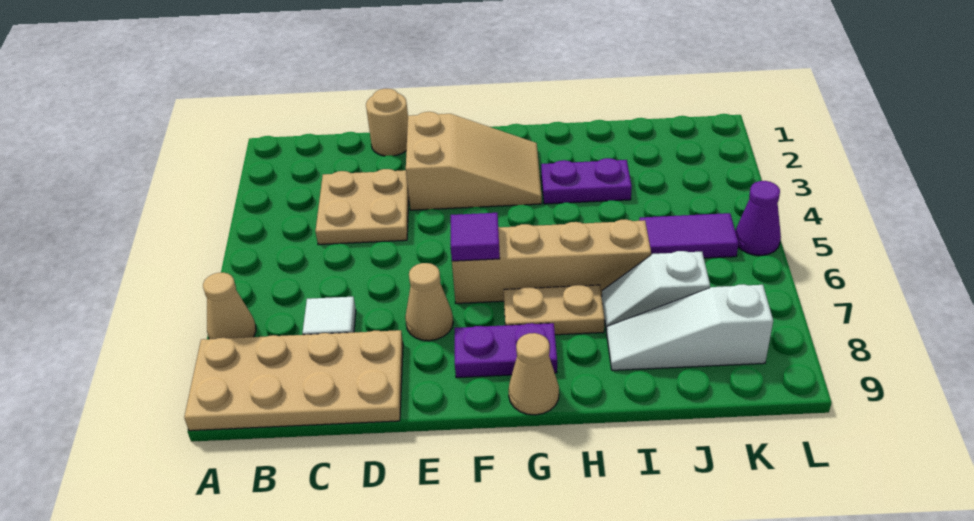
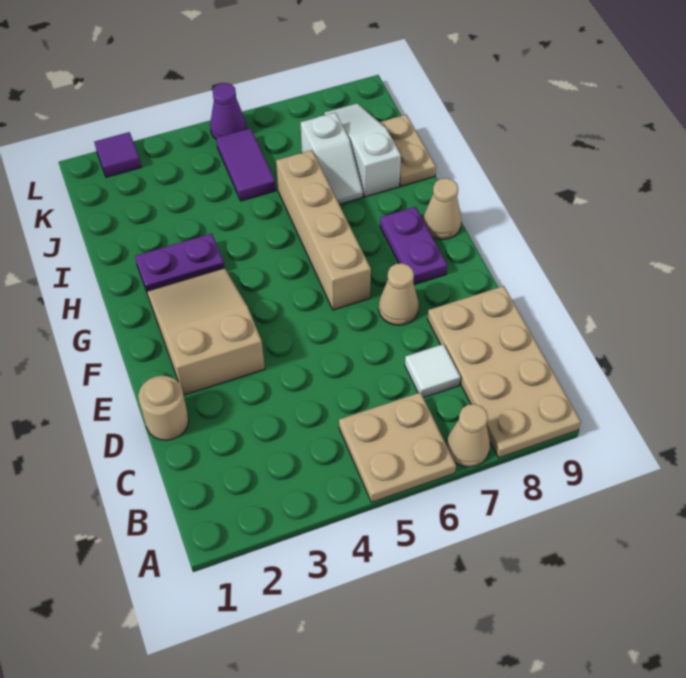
tan 2x2 plate [316,169,409,245] -> tan 2x2 plate moved to [339,392,456,503]
purple 1x1 tile [451,213,500,261] -> purple 1x1 tile moved to [94,132,141,177]
tan 1x2 plate [504,285,605,335] -> tan 1x2 plate moved to [380,115,436,186]
purple 1x2 plate [541,158,632,204] -> purple 1x2 plate turned to [135,233,225,292]
white 1x3 slope [607,284,773,370] -> white 1x3 slope turned to [324,103,401,197]

